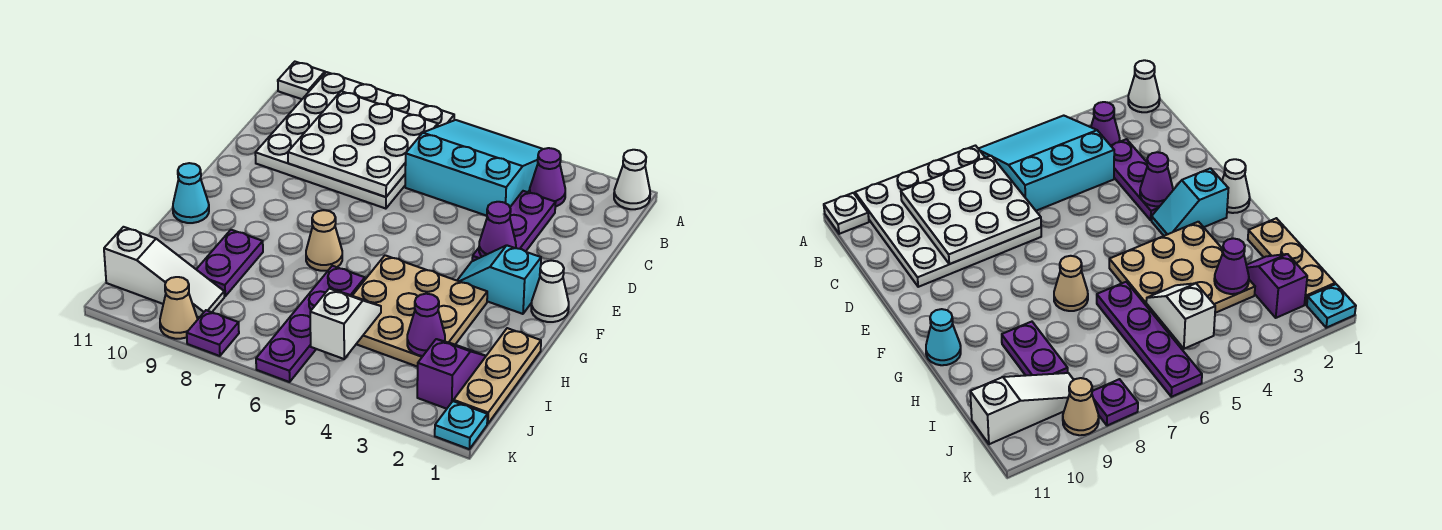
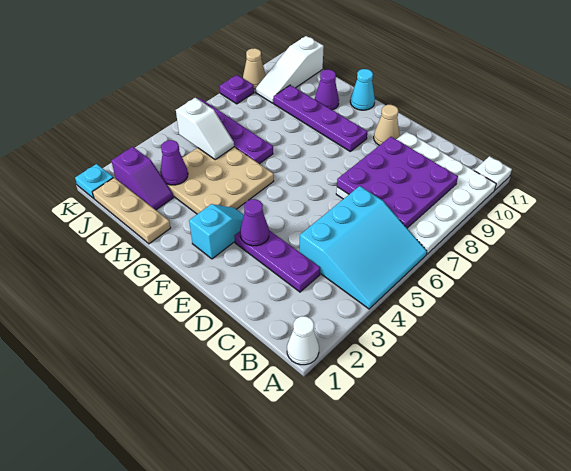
purple 1x1 cone [530,148,565,207] -> purple 1x1 cone moved to [315,70,339,110]
white 3x3 plate [288,91,438,197] -> purple 3x3 plate [337,137,458,228]
white 1x1 cone [531,261,569,322] -> none
tan 1x1 cone [306,210,342,271] -> tan 1x1 cone moved to [374,105,400,145]
purple 1x2 plate [196,230,263,296] -> purple 1x4 plate [274,85,367,151]

